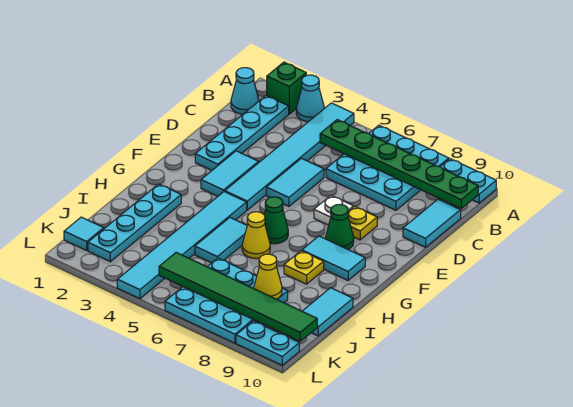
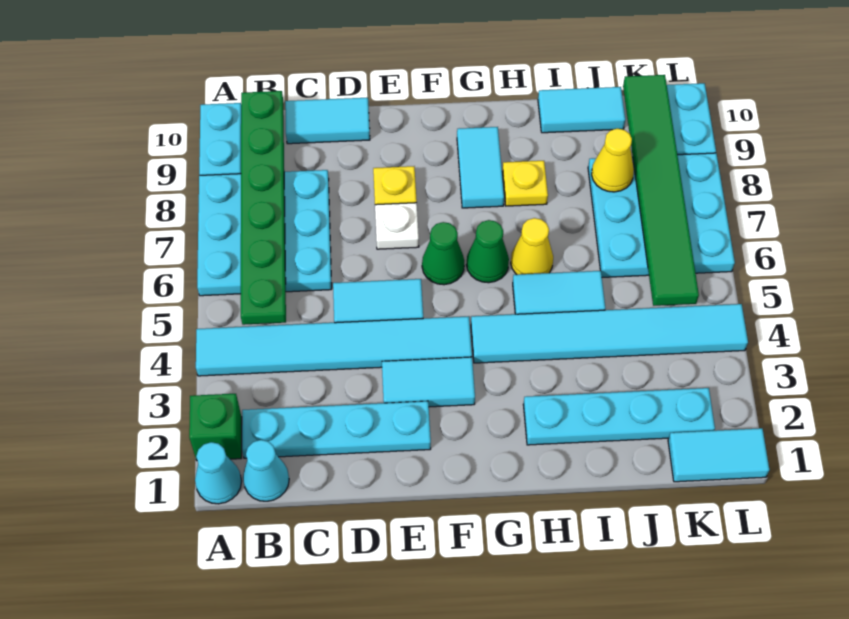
cyan 1x1 cone [296,75,324,122] -> cyan 1x1 cone moved to [195,442,242,504]
green 1x1 cone [325,204,354,249] -> green 1x1 cone moved to [422,222,464,285]
cyan 1x1 tile [64,217,104,250] -> cyan 1x2 tile [668,428,769,482]

